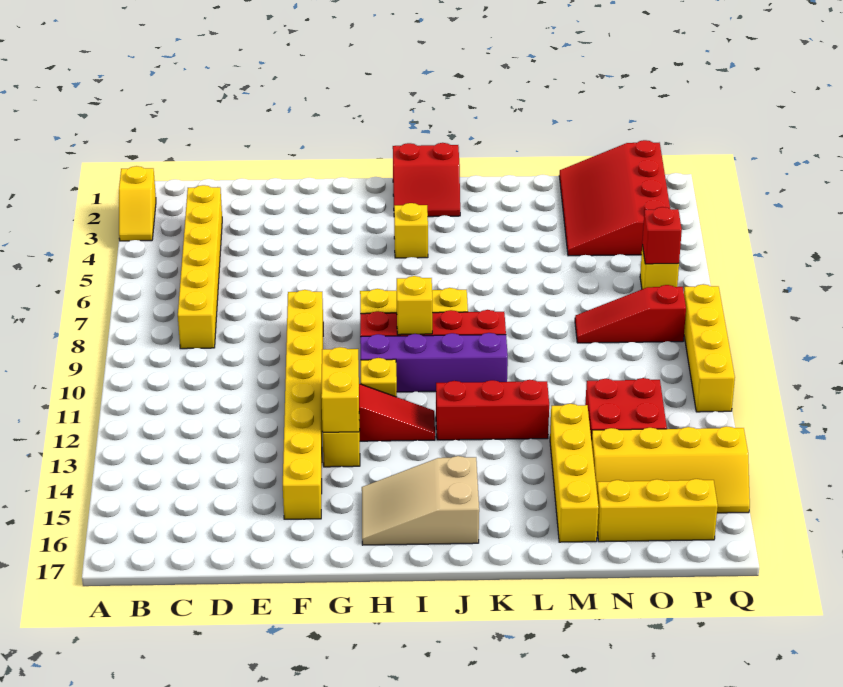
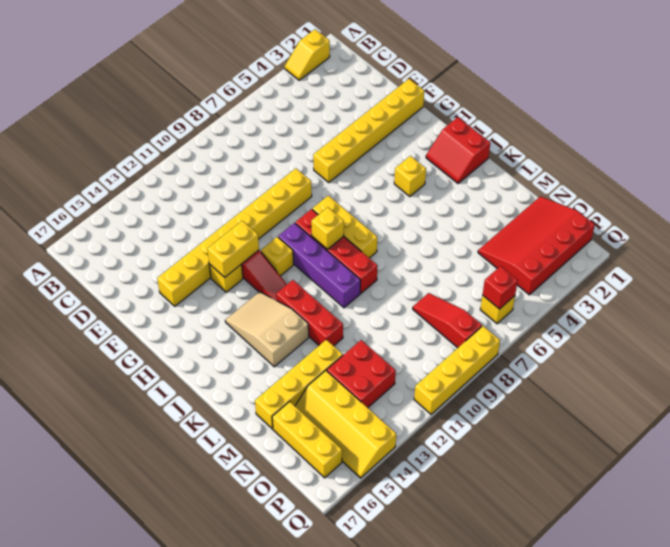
yellow 1x6 brick [178,185,222,349] -> yellow 1x6 brick moved to [313,79,424,182]
tan 2x3 slope [362,456,479,545] -> tan 2x3 slope moved to [225,292,309,367]

